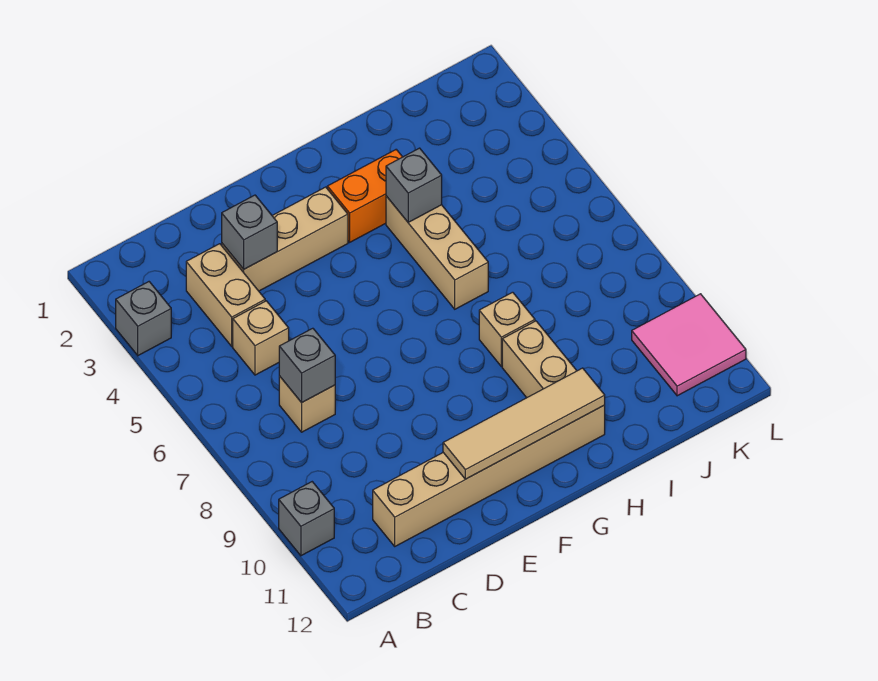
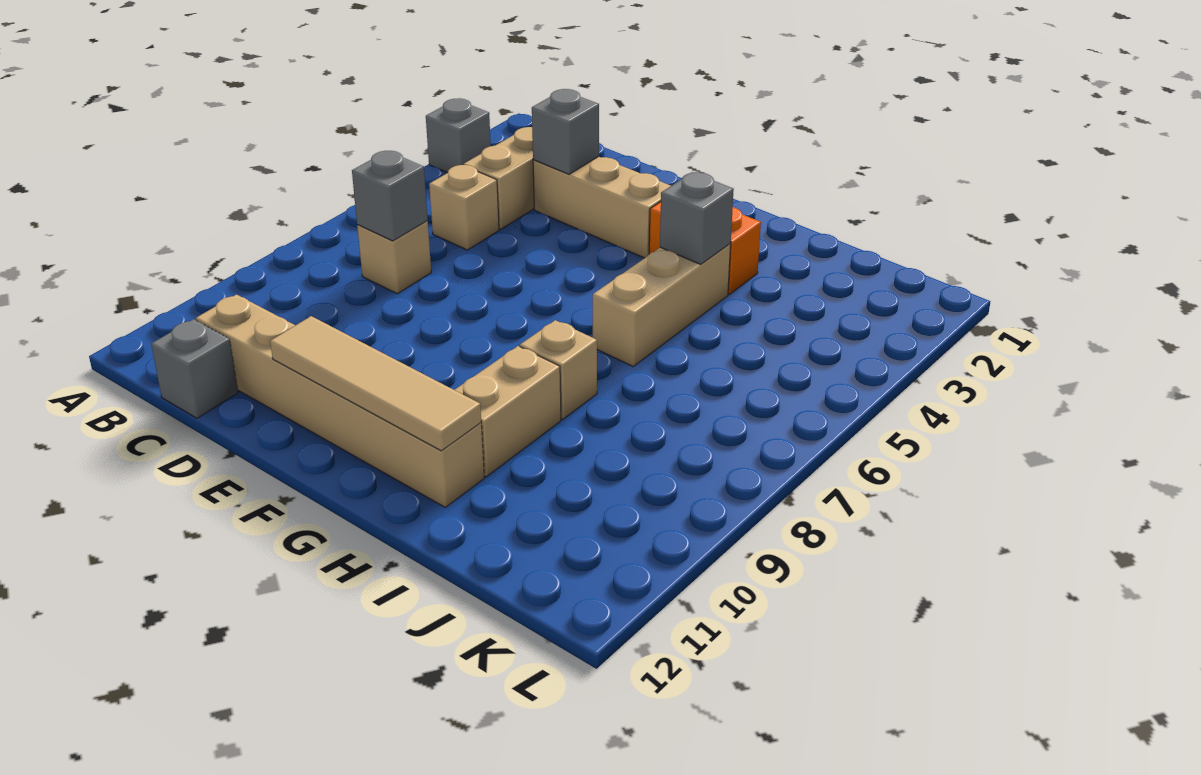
grey 1x1 brick [279,482,334,556] -> grey 1x1 brick moved to [151,319,238,418]
pink 2x2 tile [632,294,746,396] -> none

